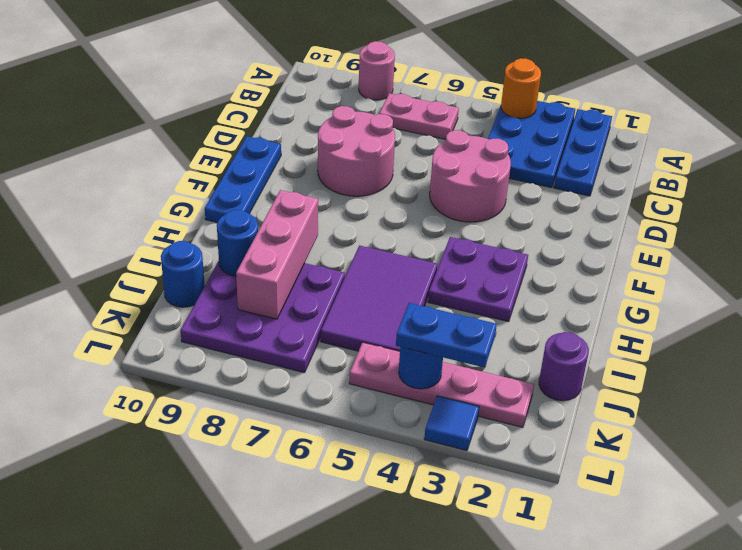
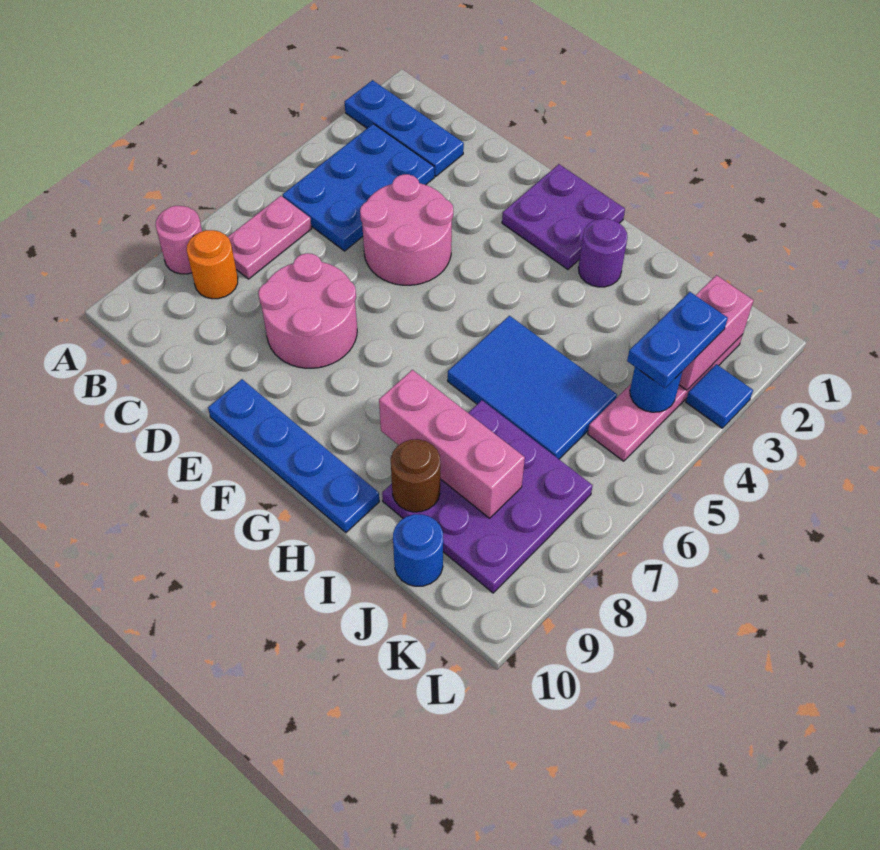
blue 2x3 plate [488,101,575,188] -> blue 2x3 plate turned to [283,124,434,251]
orange 1x1 round brick [501,58,541,119] -> orange 1x1 round brick moved to [187,230,238,299]
blue 1x3 plate [205,137,281,223] -> blue 1x4 plate [208,379,379,533]
purple 2x2 plate [428,237,528,322] -> purple 2x2 plate moved to [502,164,625,269]
purple 2x3 tile [321,246,437,351] -> blue 2x3 tile [448,316,617,459]
blue 1x1 round brick [217,210,258,276] -> brown 1x1 round brick [391,439,440,512]
purple 1x1 round brick [539,332,589,401] -> purple 1x1 round brick moved to [579,219,627,287]
none -> pink 1x2 brick [679,275,754,390]

